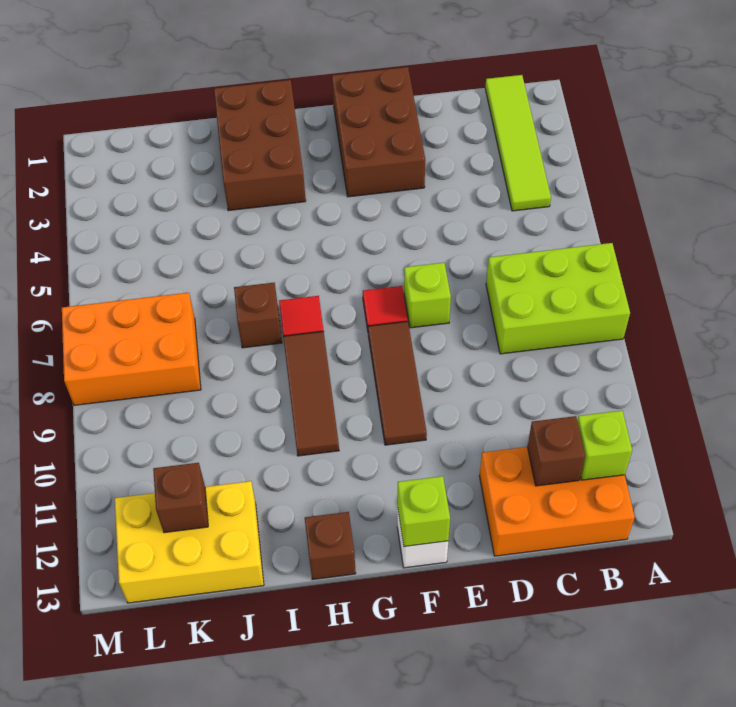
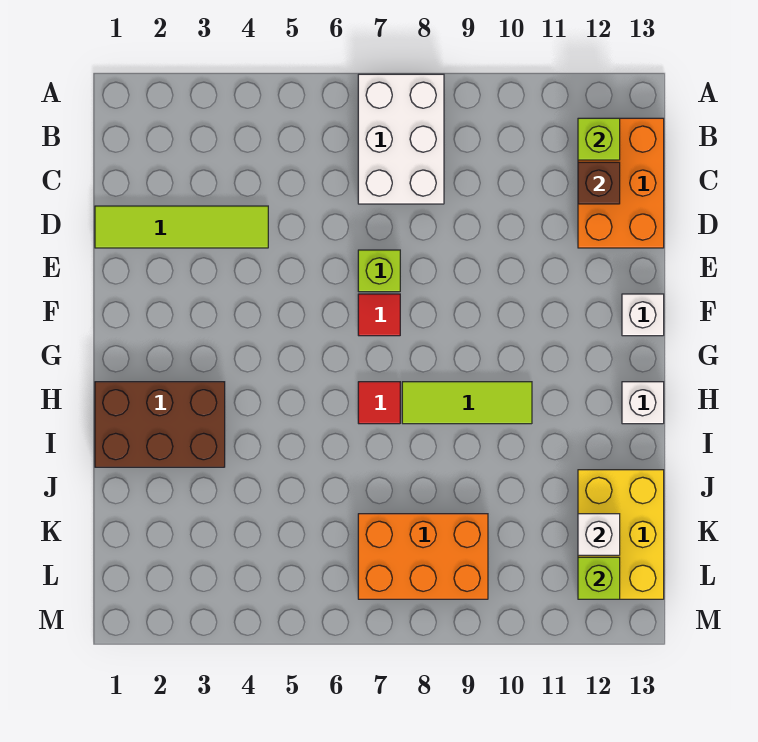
lime 2x3 brick [486,243,630,354] -> white 2x3 brick [358,74,444,204]
lime 1x4 tile [485,75,551,211] -> lime 1x4 tile moved to [95,206,268,248]
brown 2x3 brick [332,67,425,197] -> none
brown 1x3 tile [368,321,427,445] -> none
lime 1x1 brick [398,476,450,546] -> lime 1x1 brick moved to [578,557,620,599]
brown 1x3 tile [283,331,339,456] -> lime 1x3 tile [402,382,532,424]
brown 1x1 brick [305,512,356,580] -> white 1x1 brick [622,382,664,424]
brown 1x1 brick [234,283,282,348] -> none
orange 2x3 brick [62,293,201,405] -> orange 2x3 brick turned to [358,514,488,599]
brown 1x1 brick [153,463,208,533] -> white 1x1 brick [578,514,620,555]

